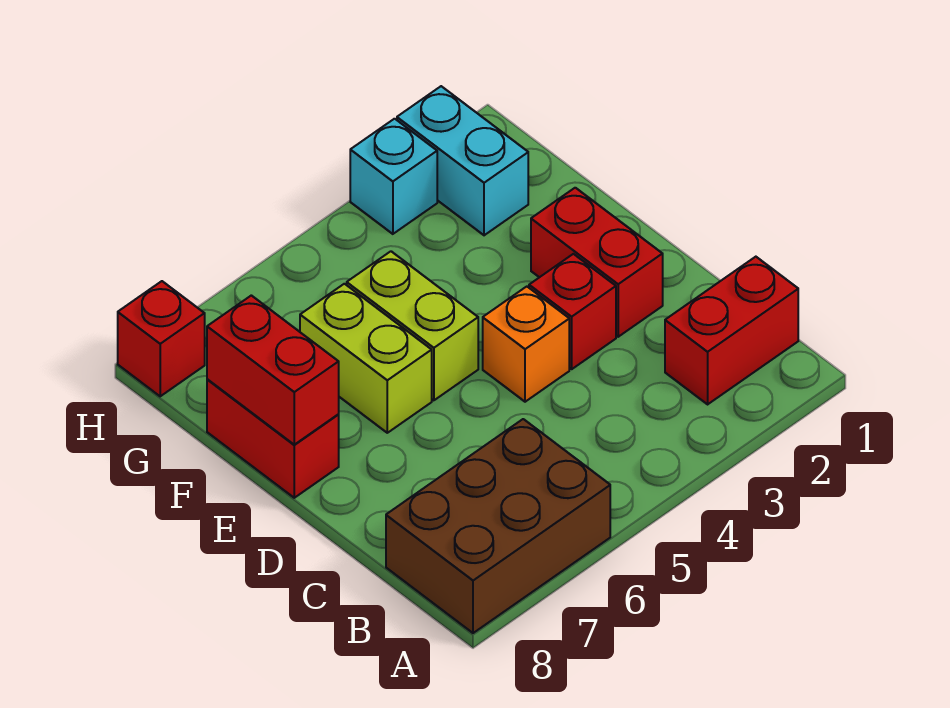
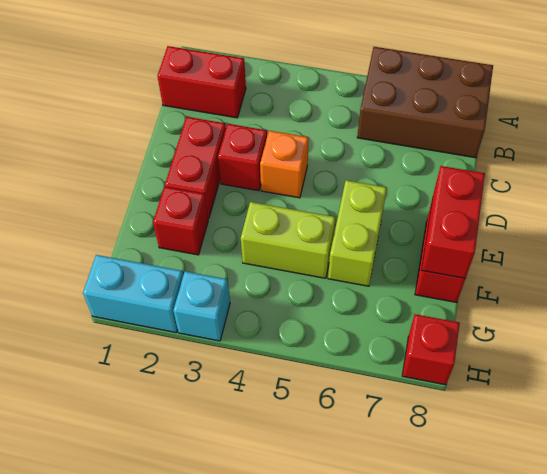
lime 1x2 brick [347,251,478,400] -> lime 1x2 brick turned to [241,202,336,278]
none -> red 1x1 brick [153,187,208,255]
cyan 1x2 brick [397,86,528,235] -> cyan 1x2 brick turned to [83,255,183,332]

